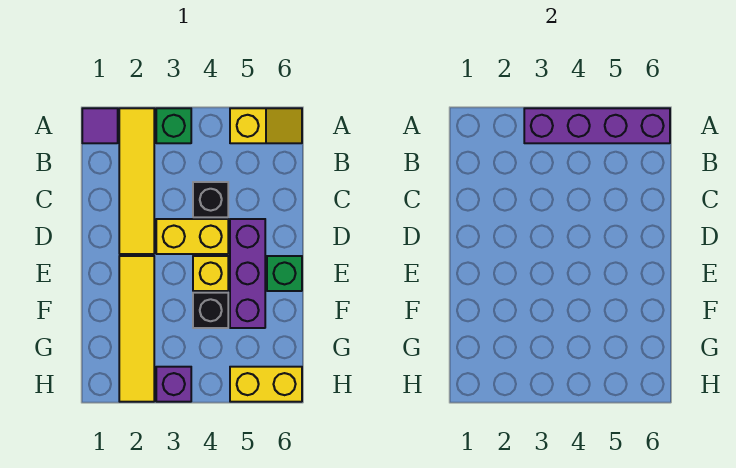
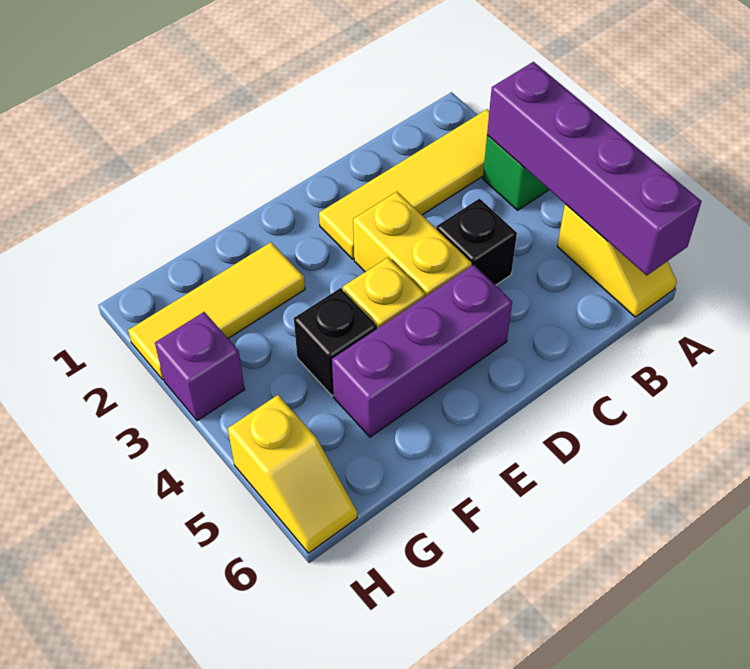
purple 1x1 tile [82,108,118,143] -> none
yellow 1x4 tile [119,256,154,402] -> yellow 1x3 tile [128,242,305,380]
green 1x1 brick [267,256,302,291] -> none
yellow 1x2 brick [230,367,302,402] -> yellow 1x2 slope [228,395,357,553]

